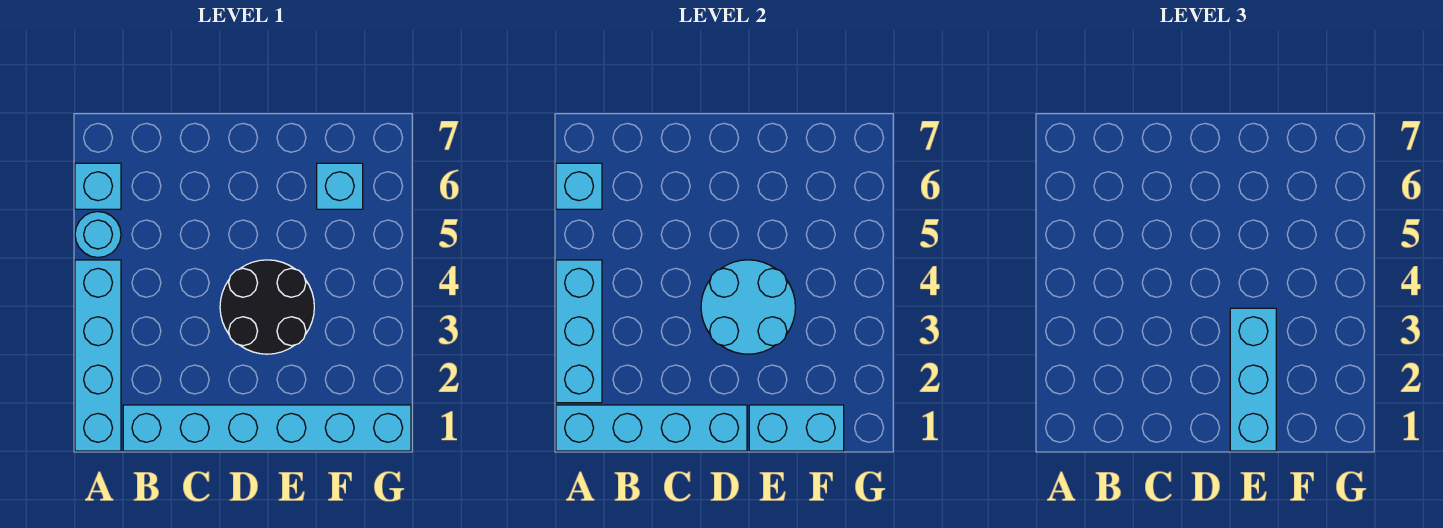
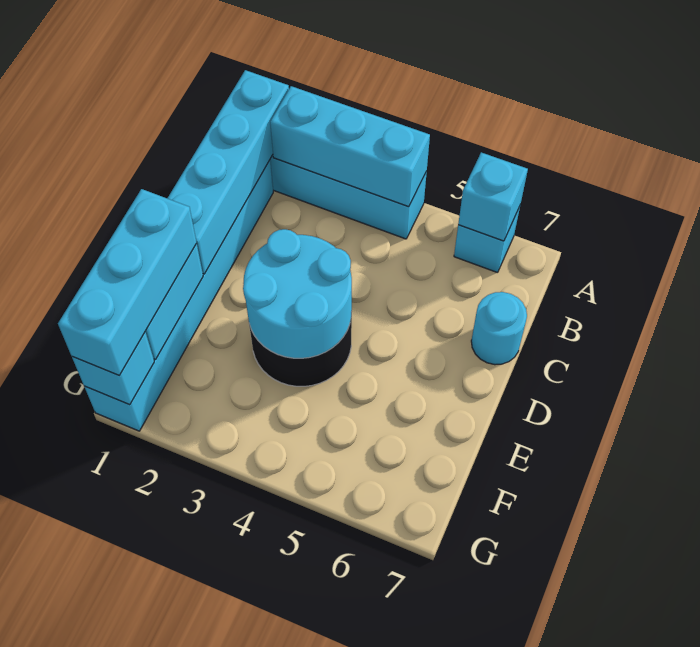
cyan 1x1 round brick [75,212,121,257] -> cyan 1x1 round brick moved to [471,292,527,365]
cyan 1x3 brick [1230,308,1276,451] -> cyan 1x3 brick turned to [58,189,197,375]
cyan 1x1 brick [317,163,363,209] -> cyan 1x1 brick moved to [72,332,154,405]

